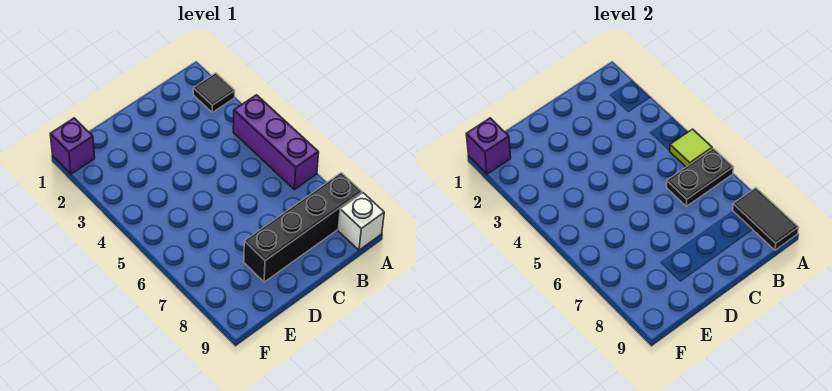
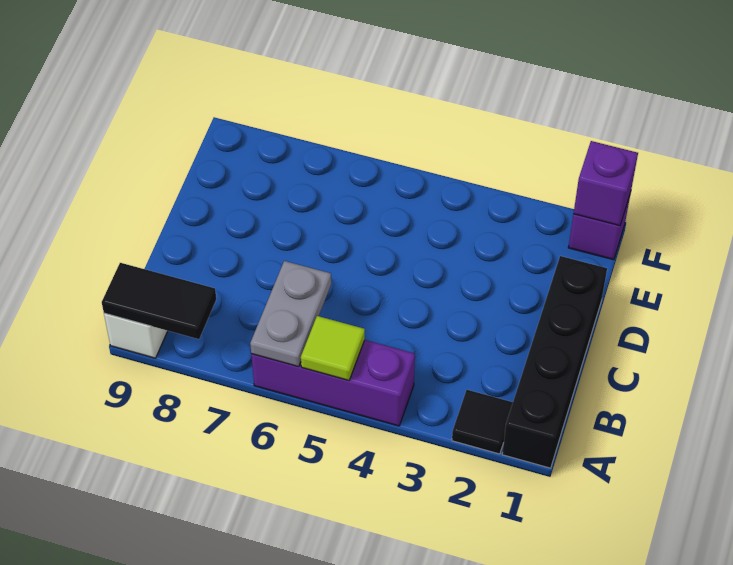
black 1x2 plate [667,148,733,206] -> grey 1x2 plate [250,261,331,367]
black 1x4 brick [244,173,362,282] -> black 1x4 brick moved to [502,256,607,468]

